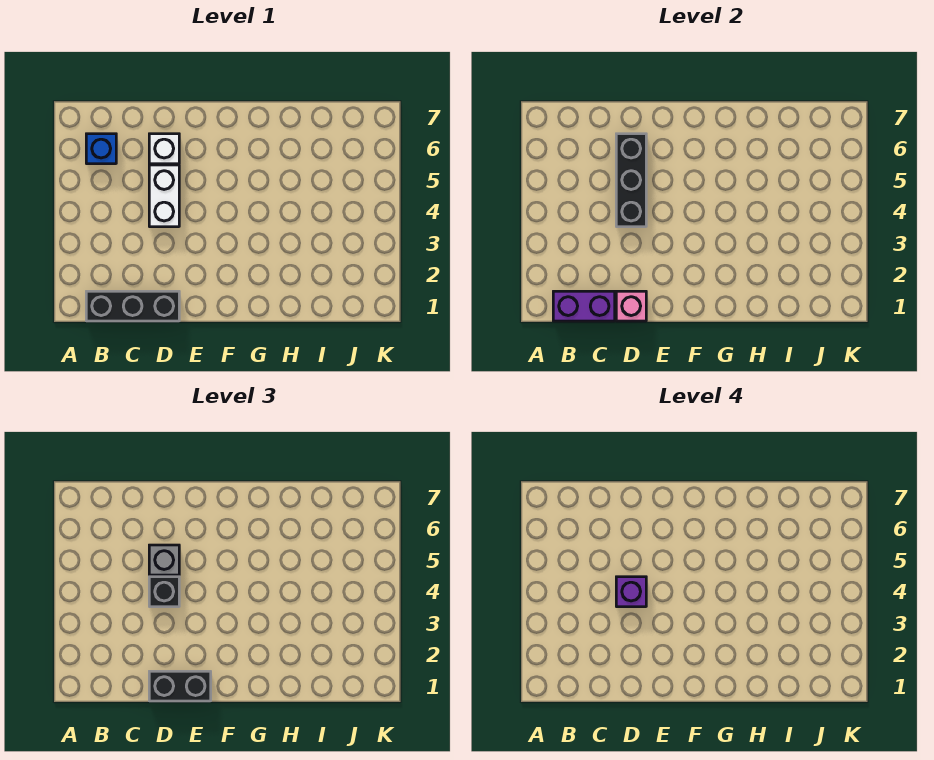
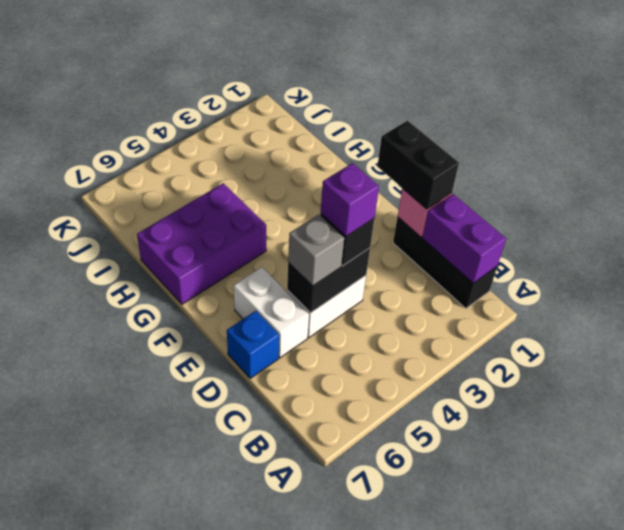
blue 1x1 brick [86,134,116,164] -> blue 1x1 brick moved to [227,311,279,378]
black 1x3 brick [616,134,646,227] -> black 1x2 brick [287,248,370,313]
white 1x1 brick [149,134,179,164] -> white 1x2 brick [234,267,309,358]
none -> purple 2x3 brick [137,183,266,304]

